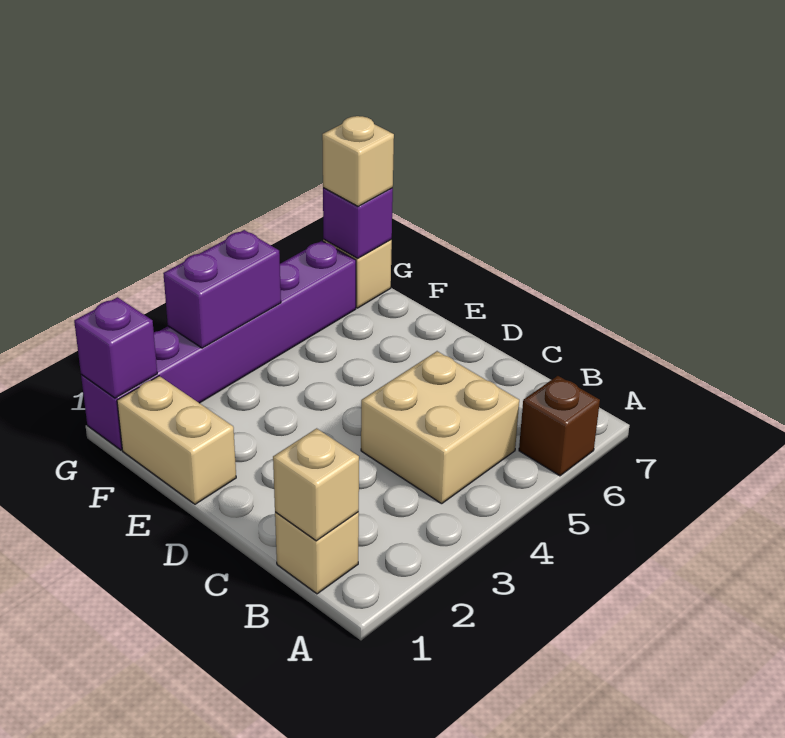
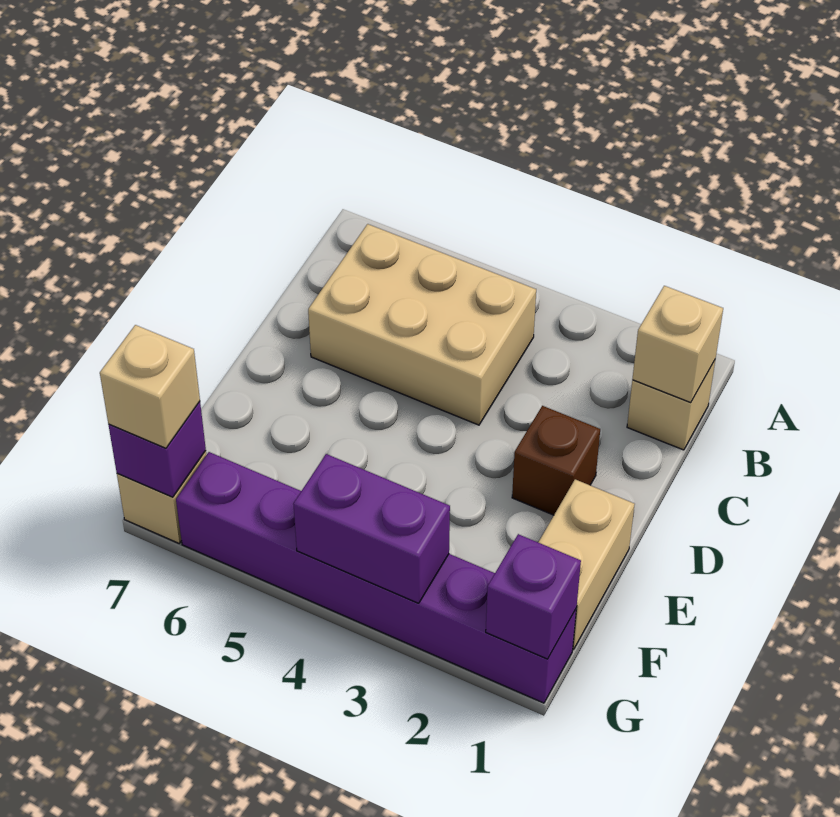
brown 1x1 brick [519,376,600,476] -> brown 1x1 brick moved to [512,406,600,515]
tan 2x2 brick [361,351,519,504] -> tan 2x3 brick [308,224,536,425]

